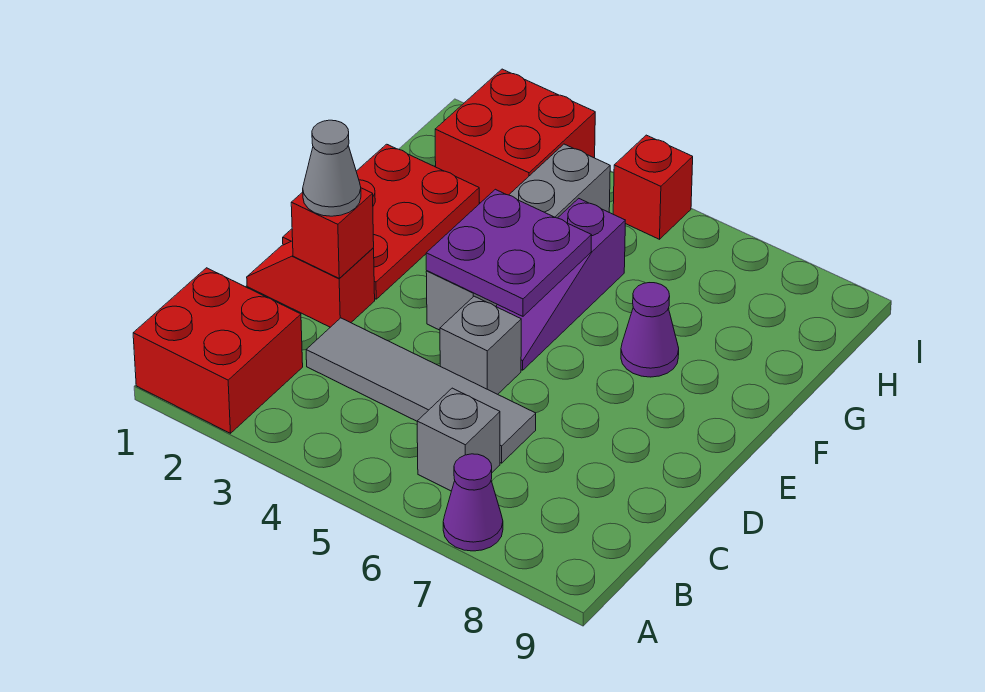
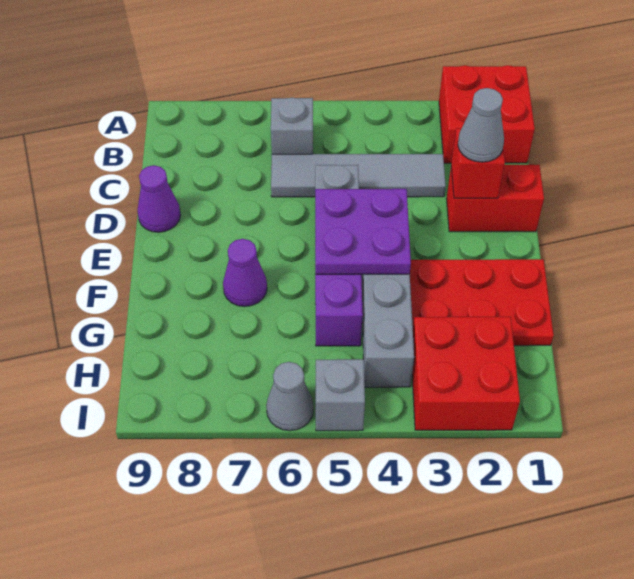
purple 1x1 cone [443,454,503,551] -> purple 1x1 cone moved to [138,165,181,232]
red 1x2 slope [247,241,375,327] -> red 1x2 brick [447,165,544,232]
red 2x3 plate [283,144,479,299] -> red 2x3 plate turned to [410,259,554,346]
red 1x1 brick [613,135,693,239] -> grey 1x1 brick [316,359,365,431]
none -> grey 1x1 cone [266,362,313,431]

